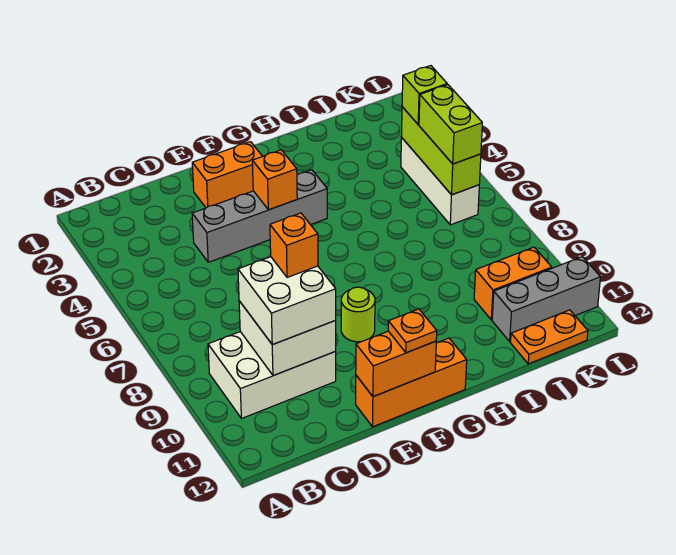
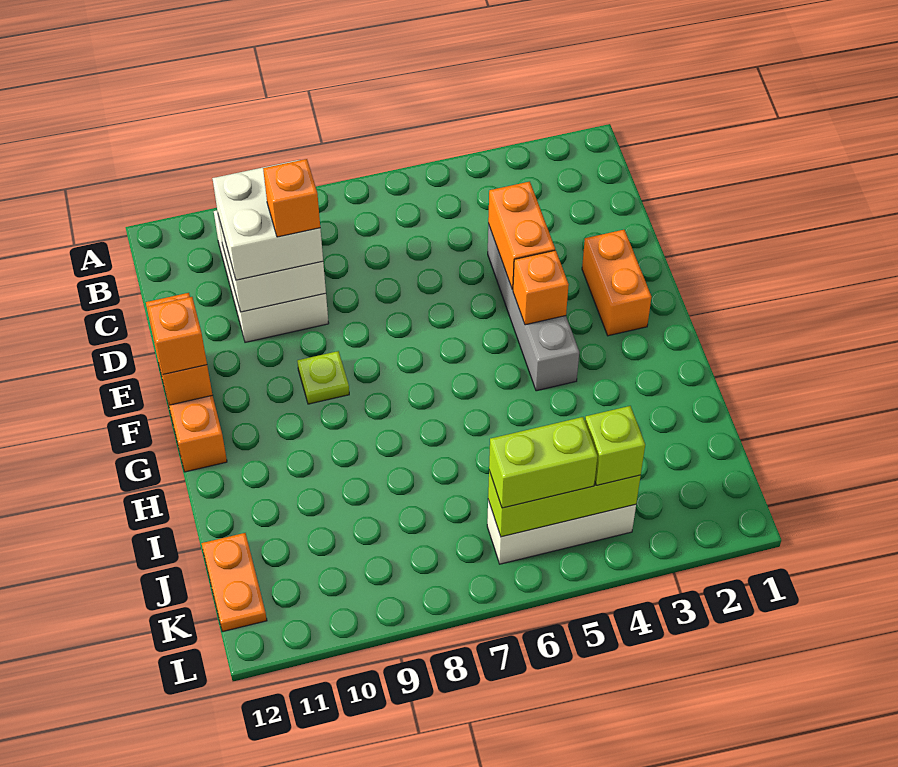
lime 1x1 round brick [341,287,375,342] -> lime 1x1 plate [297,351,349,404]
orange 1x1 plate [388,309,437,353] -> orange 1x1 brick [148,297,207,374]
orange 1x2 brick [474,247,552,320] -> orange 1x2 brick moved to [488,182,555,289]
grey 1x3 brick [492,257,600,342] -> none

